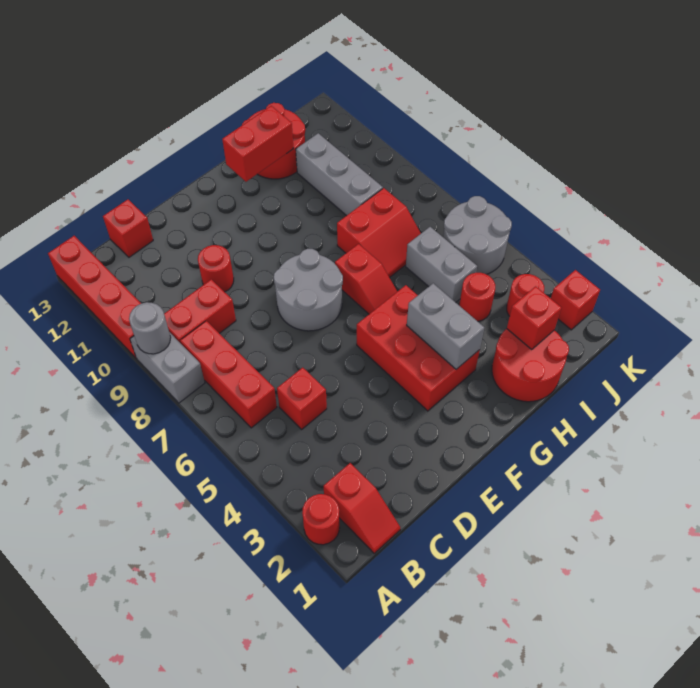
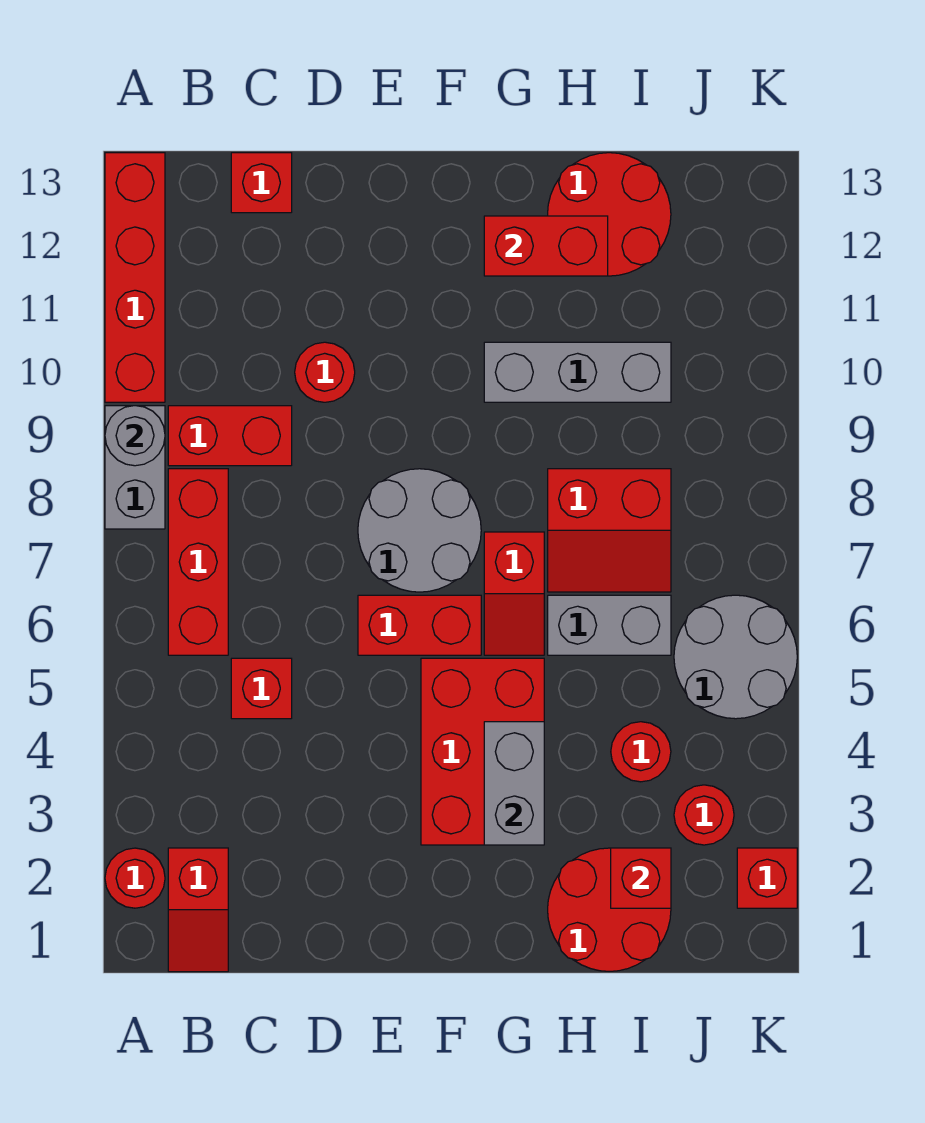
none -> red 1x2 brick [358,595,481,655]
grey 1x2 brick [406,227,477,302] -> grey 1x2 brick turned to [548,595,671,655]
grey 1x3 brick [296,133,383,216] -> grey 1x3 brick turned to [484,342,671,402]

